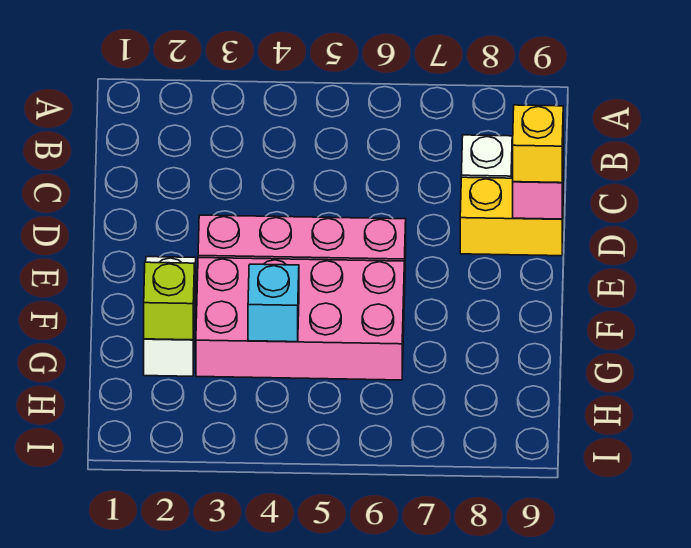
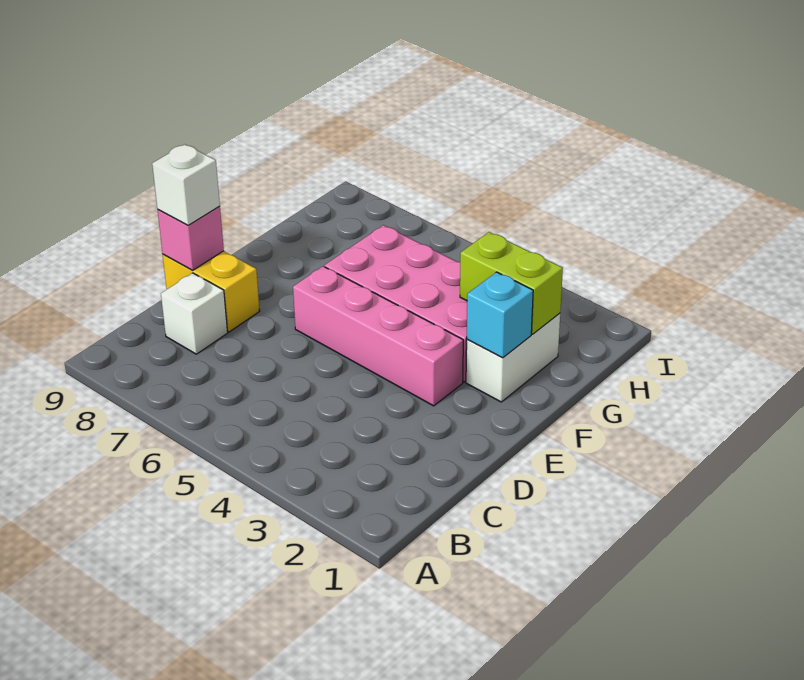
yellow 1x1 brick [513,105,563,183] -> white 1x1 brick [152,144,220,225]
lime 1x1 brick [144,262,194,340] -> lime 1x2 brick [460,232,563,334]
cyan 1x1 brick [248,264,299,342] -> cyan 1x1 brick moved to [467,272,533,358]

